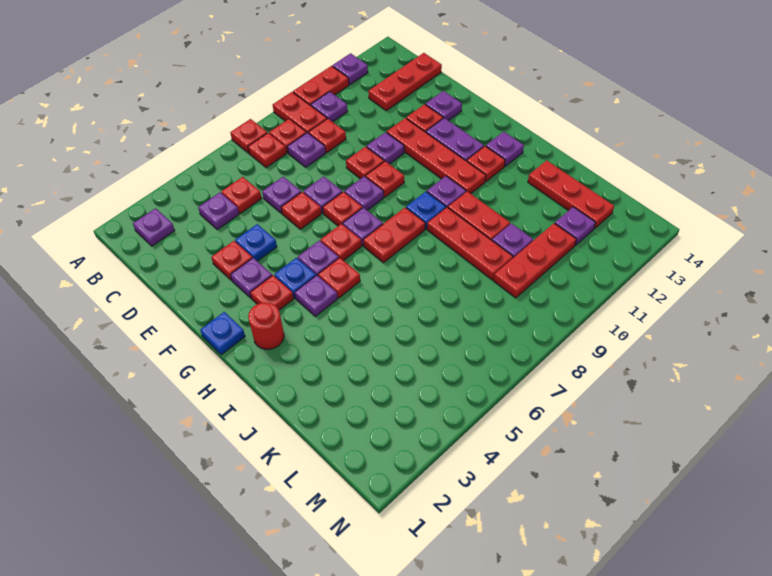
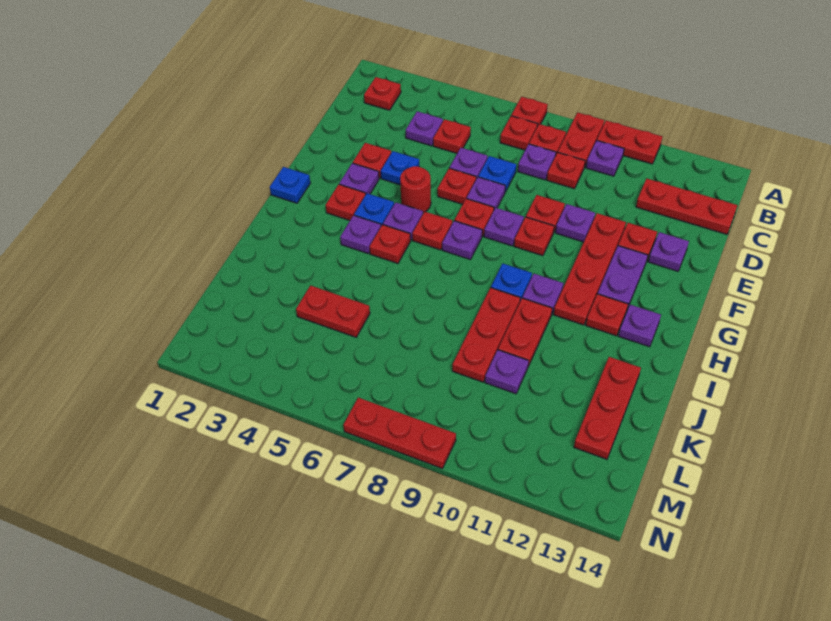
purple 1x1 plate [332,53,368,85] -> none
purple 1x1 plate [133,208,175,246] -> red 1x1 plate [364,77,401,110]
none -> blue 1x1 plate [478,156,516,192]
red 1x1 round brick [248,303,284,349] -> red 1x1 round brick moved to [400,166,431,213]
red 1x2 plate [363,208,425,263] -> red 1x2 plate moved to [296,286,370,337]
red 1x3 plate [494,223,576,298] -> red 1x3 plate moved to [343,398,456,469]
purple 1x1 plate [555,207,596,245] -> none

